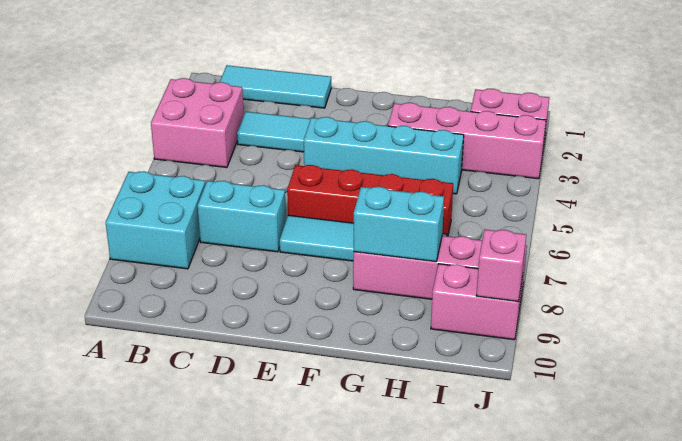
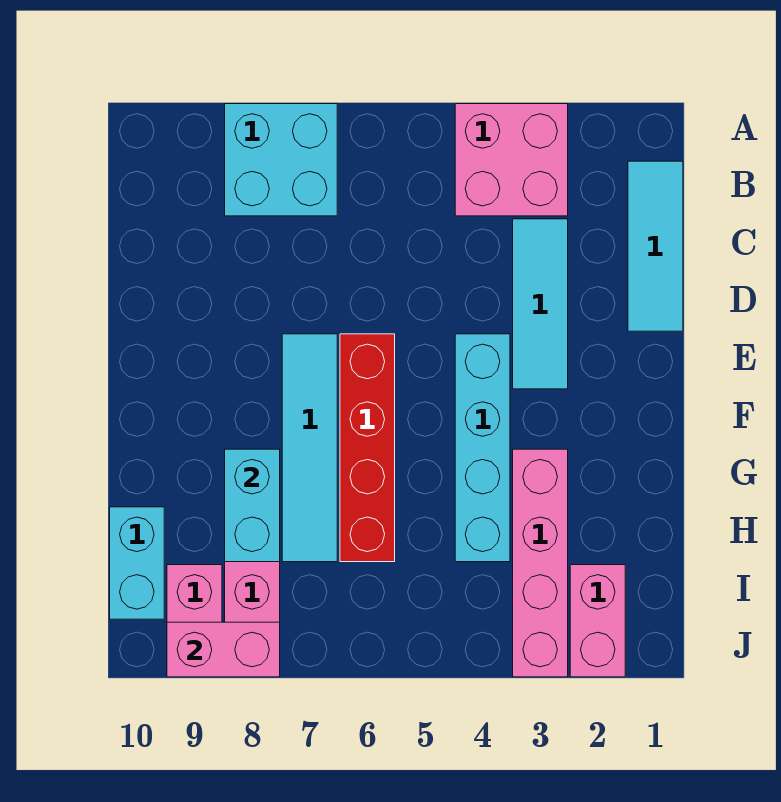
cyan 1x2 brick [198,181,286,252] -> cyan 1x2 brick moved to [110,507,164,619]
pink 1x1 brick [477,230,526,302] -> pink 1x2 brick [167,622,280,677]

